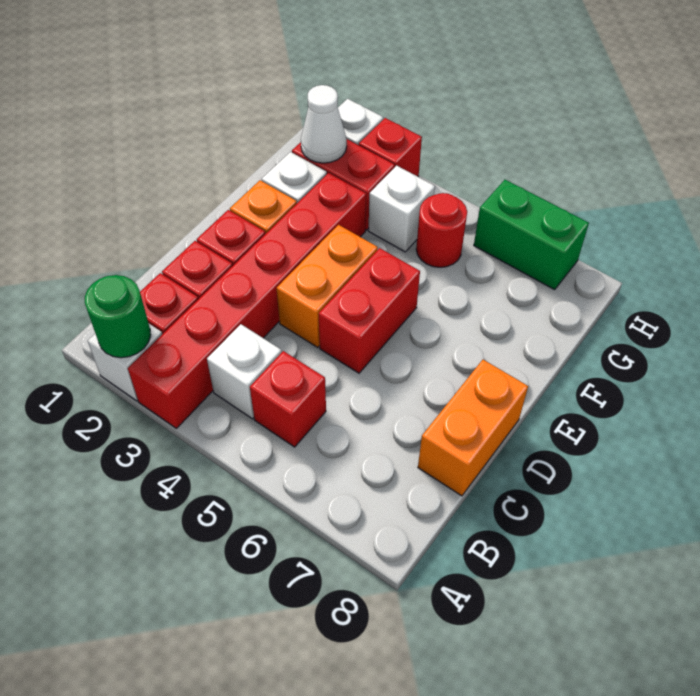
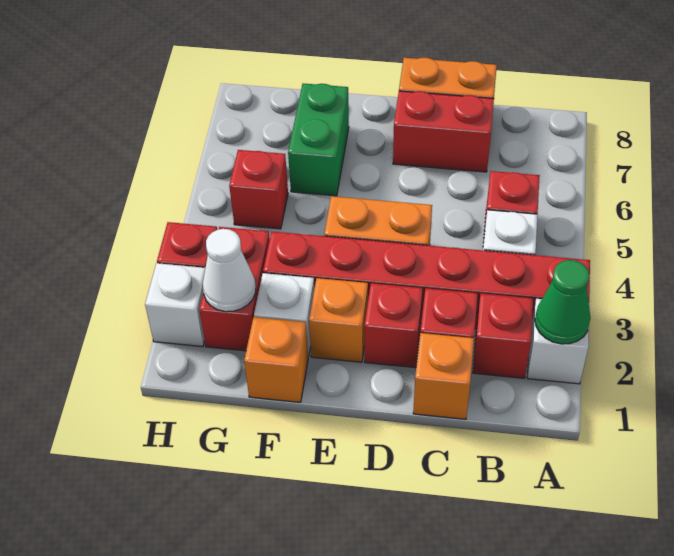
green 1x1 round brick [85,275,151,358] -> green 1x1 cone [535,260,590,344]
none -> orange 1x1 brick [413,333,474,419]
red 1x2 brick [318,248,420,373] -> red 1x2 brick moved to [393,91,494,172]
none -> orange 1x1 brick [244,317,308,402]
white 1x1 brick [368,166,435,252] -> none
red 1x1 round brick [416,193,467,267] -> red 1x1 brick [229,150,288,229]
green 1x2 brick [474,180,589,290] -> green 1x2 brick moved to [288,83,349,196]

